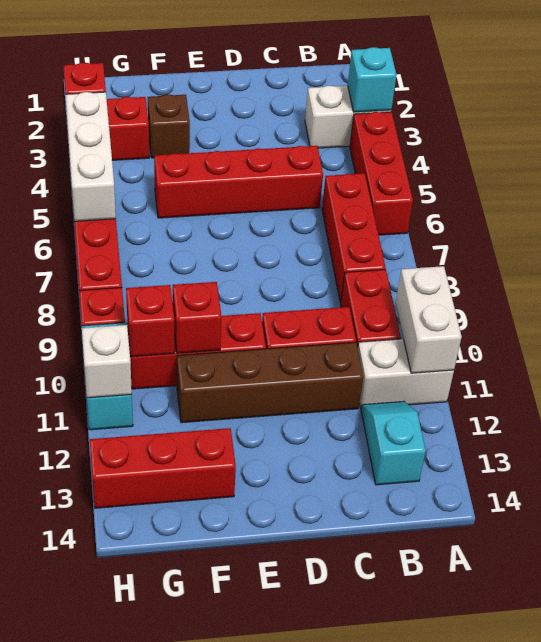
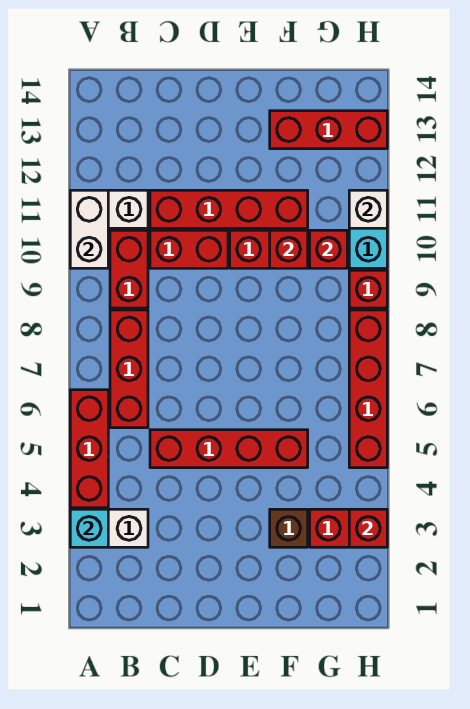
cyan 1x2 slope [361,401,426,485] -> none
brown 1x4 brick [177,342,363,423] -> red 1x4 brick [150,190,308,228]
white 1x3 brick [65,92,116,221] -> none

